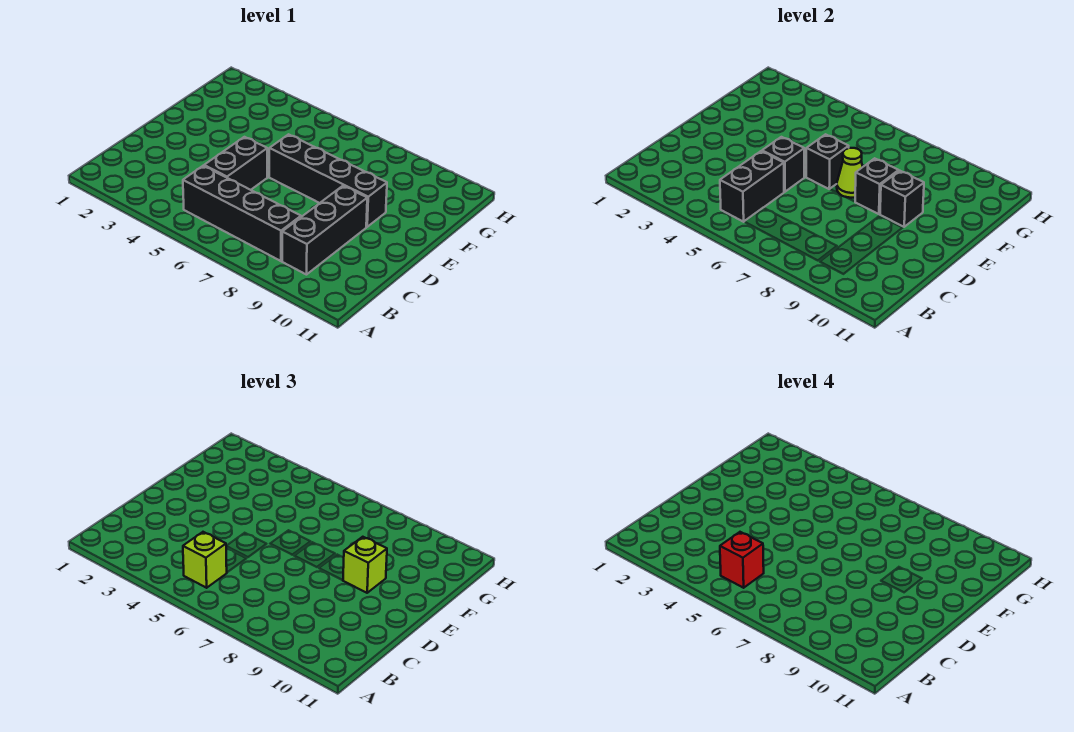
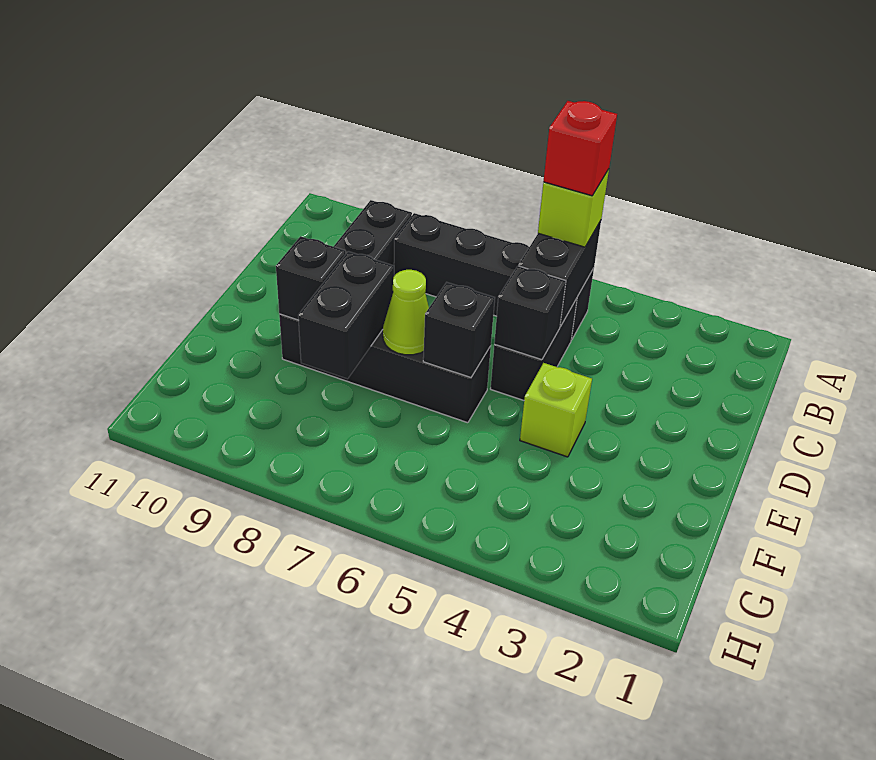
black 1x1 brick [855,158,899,214] -> black 1x2 brick [298,251,394,379]
lime 1x1 brick [343,537,387,593] -> lime 1x1 brick moved to [520,363,592,457]

